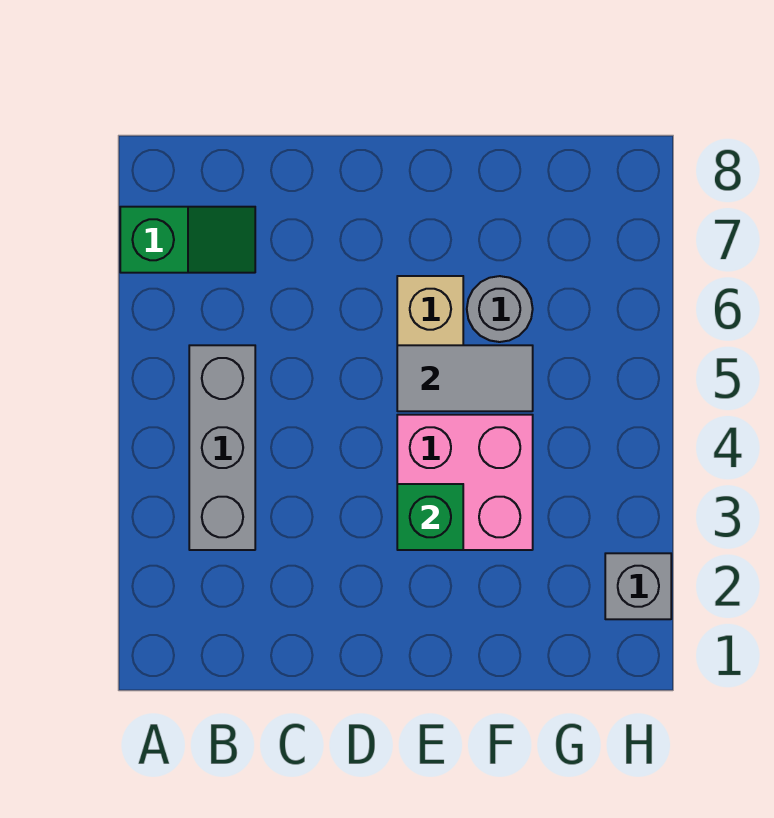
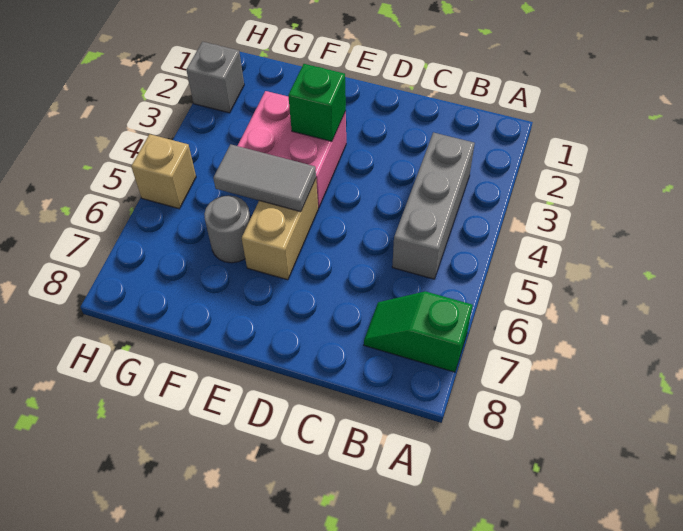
none -> tan 1x1 brick [131,134,196,209]

